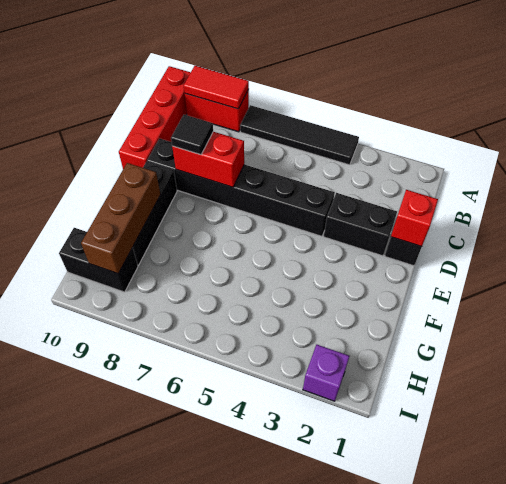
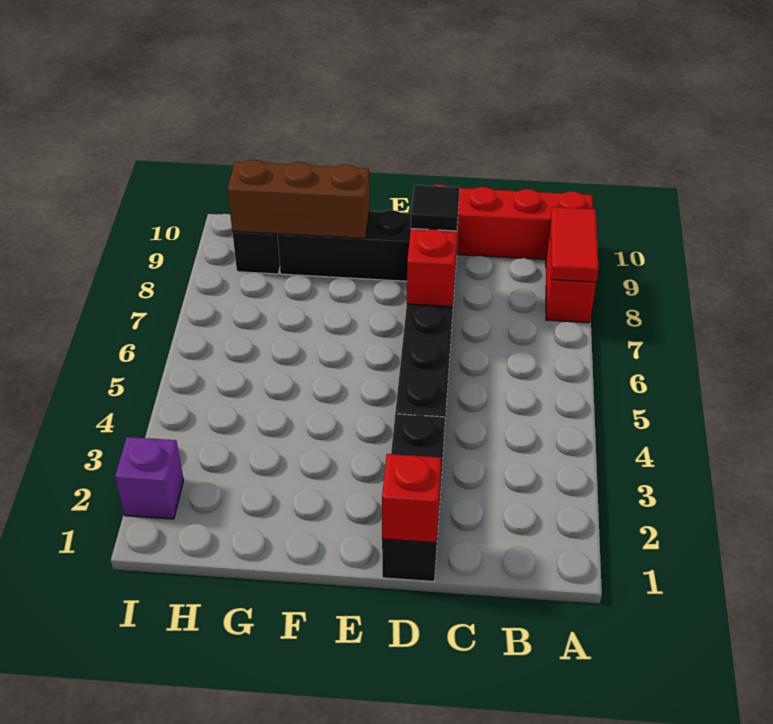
black 1x4 tile [240,105,359,165] -> none

